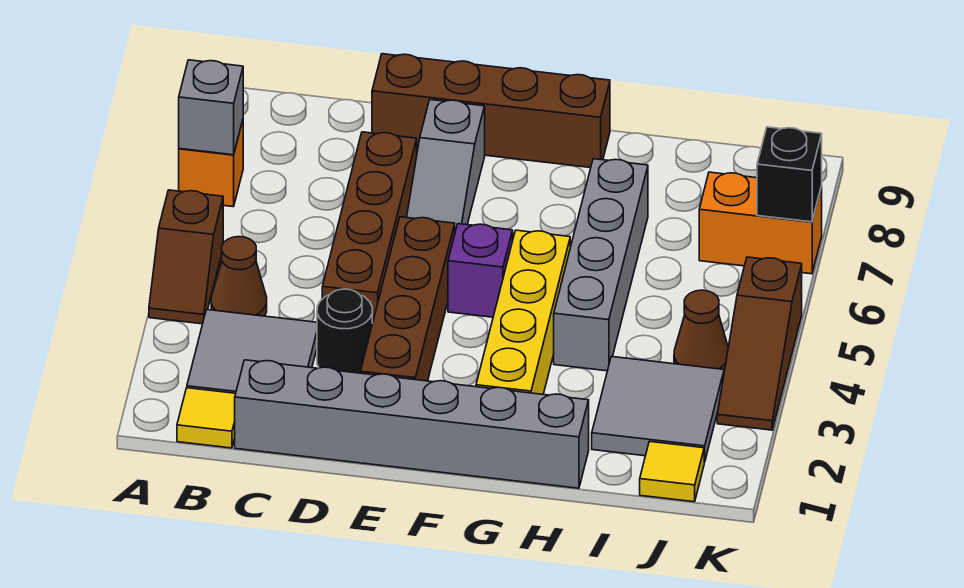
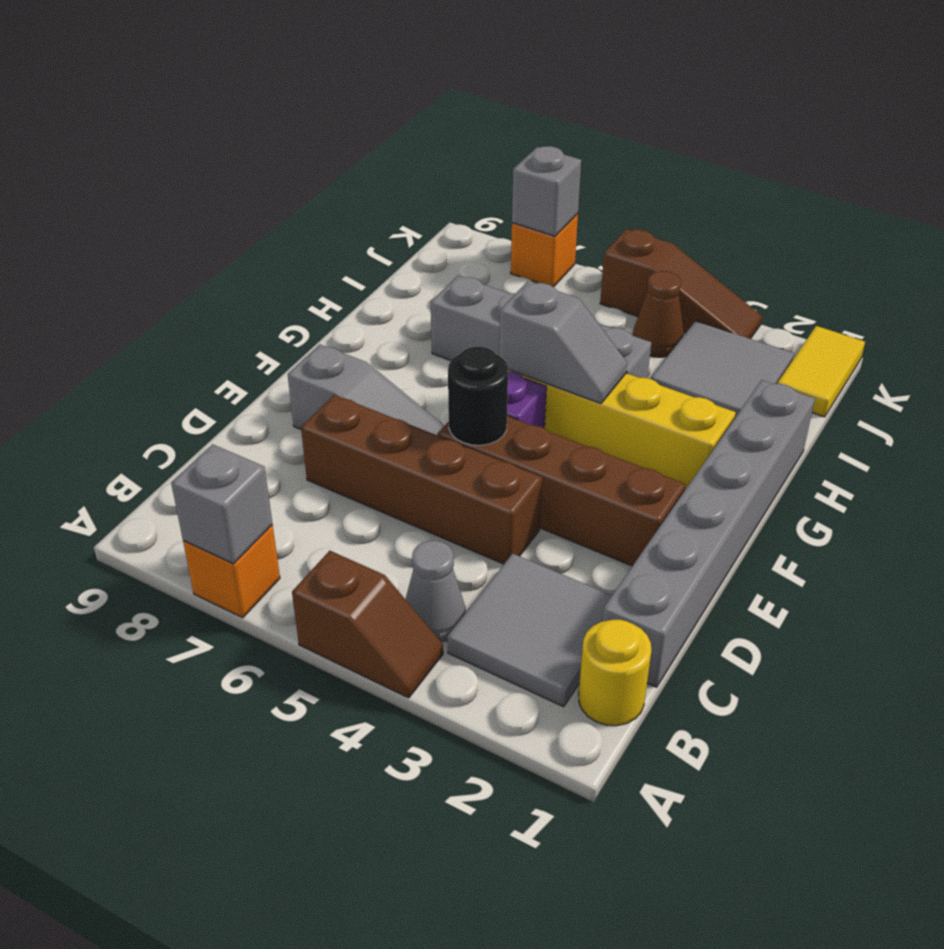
yellow 1x1 tile [177,388,236,448] -> yellow 1x1 round brick [579,620,651,726]
brown 1x1 cone [211,237,267,316] -> grey 1x1 cone [405,541,466,642]
black 1x1 round brick [317,289,372,373] -> black 1x1 round brick moved to [448,347,508,445]
brown 1x4 brick [372,54,610,168] -> none
none -> grey 1x2 slope [499,281,627,403]
yellow 1x1 tile [640,441,704,502] -> yellow 1x2 tile [777,326,865,417]
orange 1x2 brick [699,172,822,274] -> orange 1x1 brick [511,214,578,287]
black 1x1 brick [757,127,822,222] -> grey 1x1 brick [512,146,581,236]

